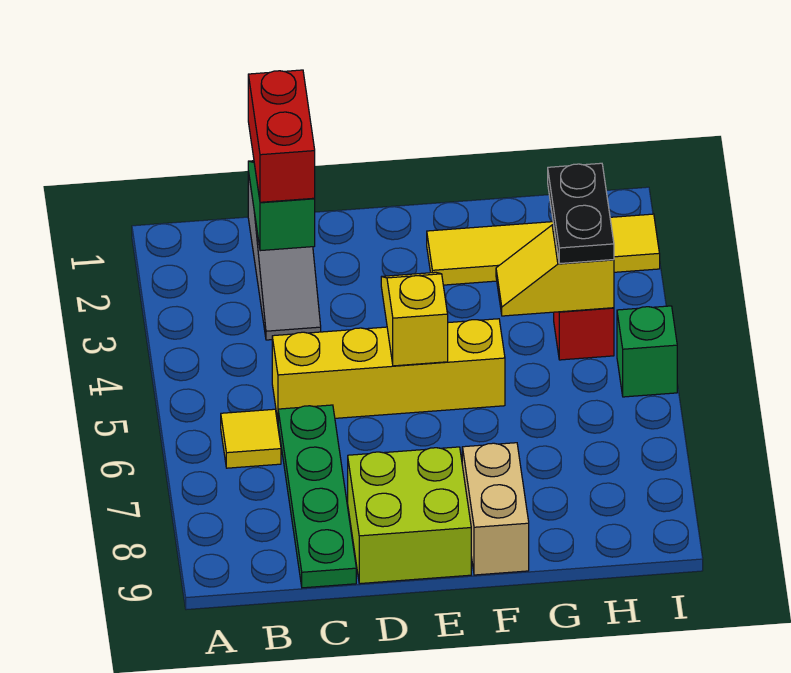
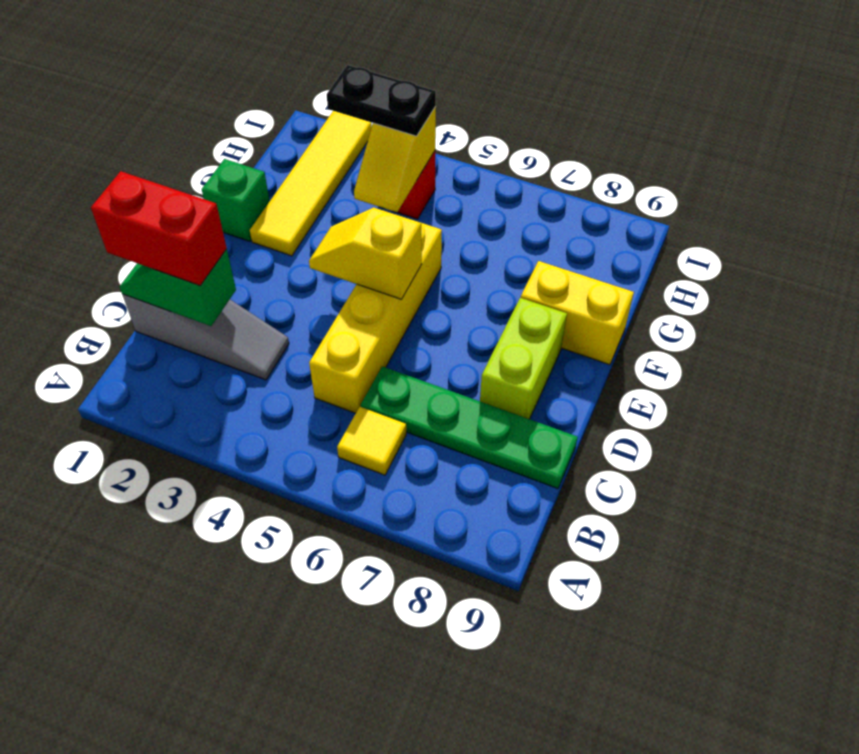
lime 2x2 brick [348,447,471,584] -> lime 1x2 brick [480,298,567,419]
tan 1x2 brick [462,443,529,575] -> yellow 1x2 brick [521,261,634,365]
green 1x1 brick [617,306,677,397] -> green 1x1 brick moved to [202,159,270,242]

